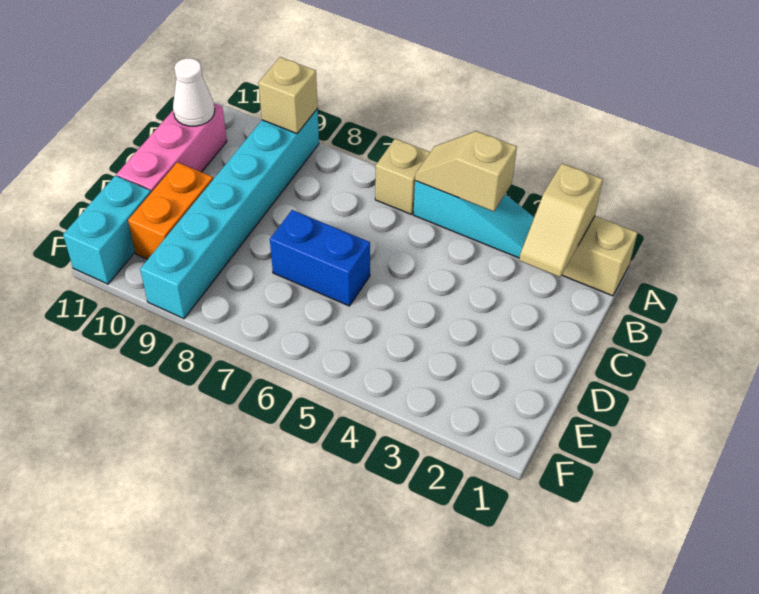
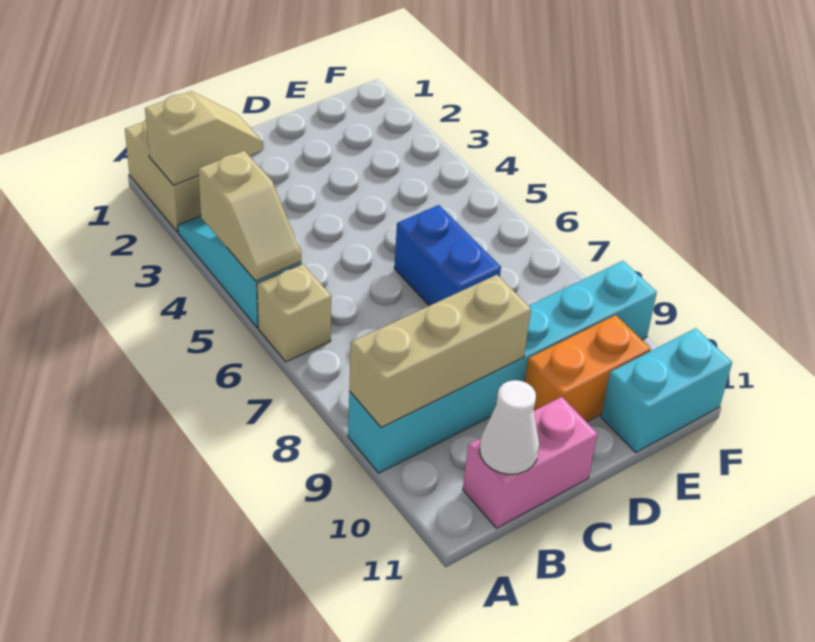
tan 1x1 brick [258,57,318,134] -> tan 1x3 brick [349,275,531,427]
pink 1x3 brick [117,103,227,192] -> pink 1x2 brick [463,397,597,528]

